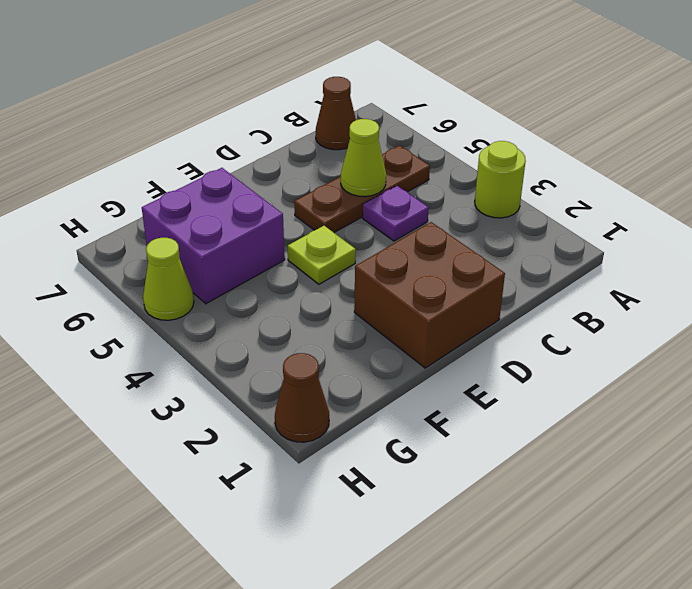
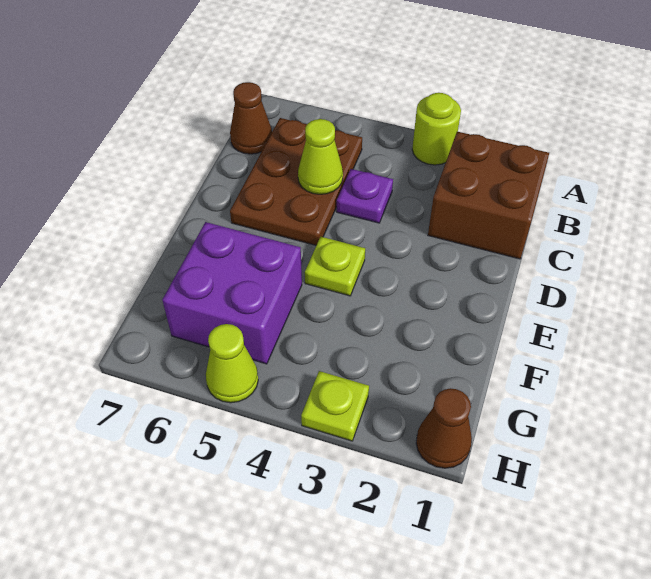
brown 1x3 plate [294,146,430,232] -> brown 2x3 plate [230,118,362,245]
brown 2x2 brick [354,222,505,368] -> brown 2x2 brick moved to [428,132,549,259]
none -> lime 1x1 plate [301,371,369,441]

